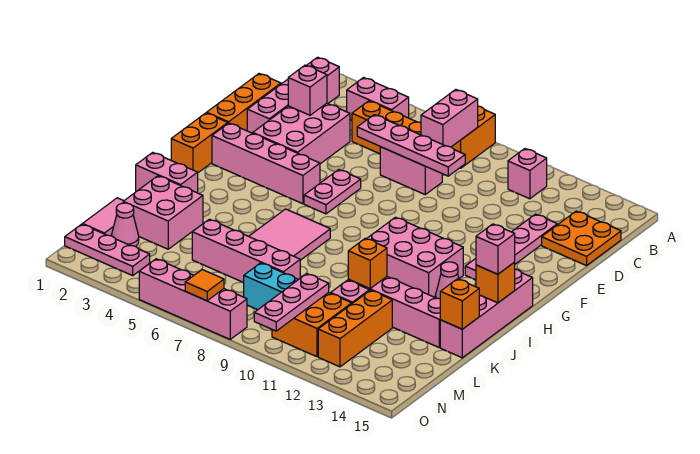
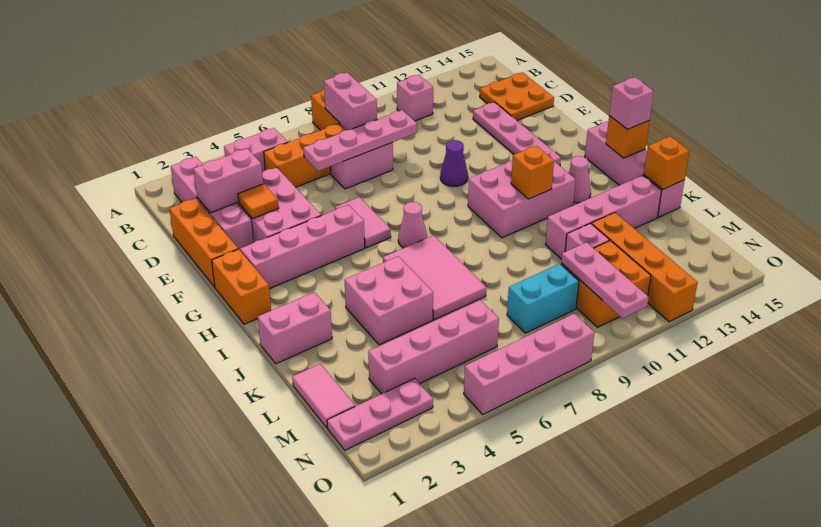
pink 1x1 brick [288,65,327,115] -> pink 1x2 brick [193,149,263,213]
pink 1x2 plate [304,170,361,214] -> pink 1x2 tile [335,197,391,248]
none -> purple 1x1 cone [440,140,468,187]
pink 2x2 brick [123,176,203,249] -> pink 2x2 brick moved to [345,256,433,345]
orange 1x1 brick [348,238,387,289] -> orange 1x1 brick moved to [511,146,554,199]
pink 1x4 brick [192,219,300,283] -> pink 1x4 brick moved to [368,300,499,394]
orange 1x3 brick [318,290,392,367] -> orange 1x4 brick [592,213,698,322]
pink 1x1 cone [111,203,139,246] -> pink 1x1 cone moved to [398,202,427,248]
orange 1x1 tile [185,269,224,301] -> orange 1x1 tile moved to [238,184,279,219]

